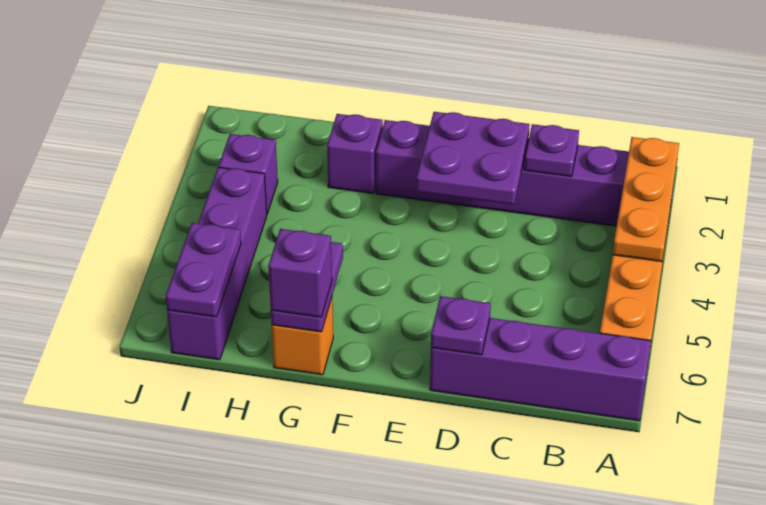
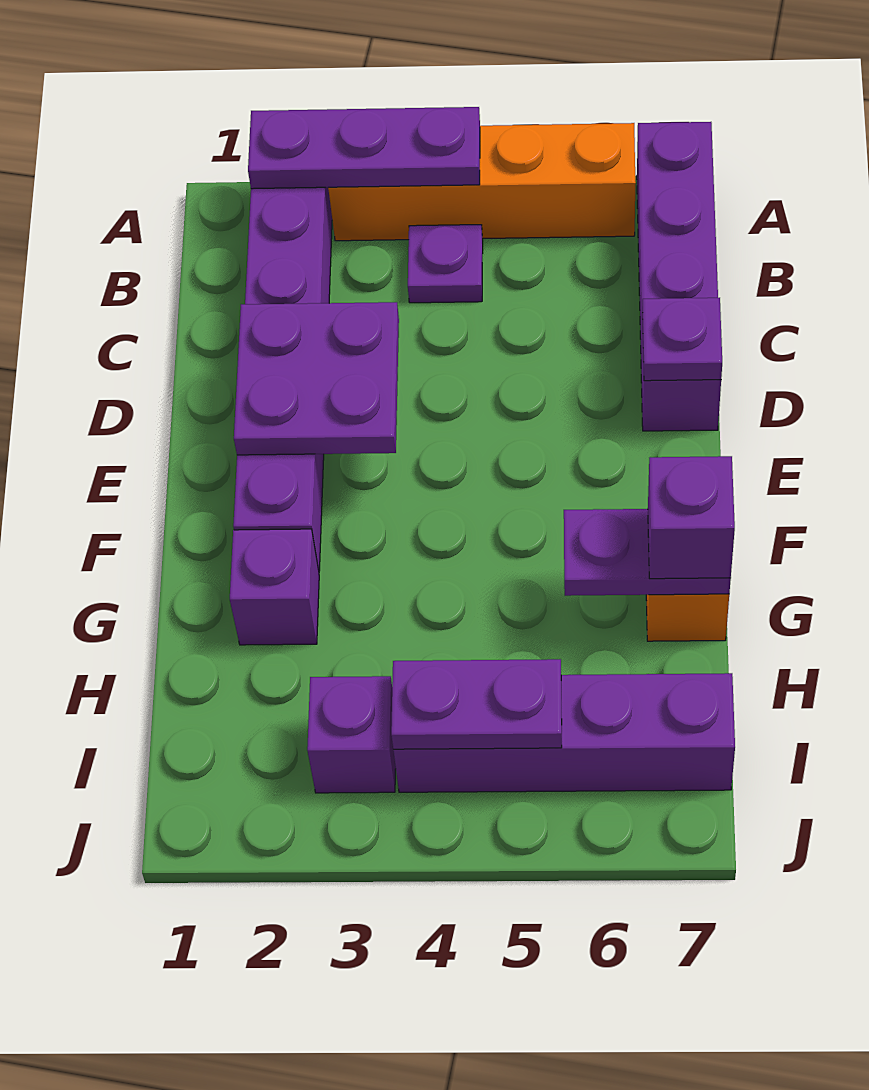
orange 1x3 plate [613,137,679,262] -> purple 1x3 plate [248,107,480,189]
purple 1x1 plate [524,124,579,177] -> purple 1x1 plate moved to [408,225,483,303]
purple 1x2 plate [166,223,241,317] -> purple 1x2 plate moved to [391,659,562,749]

